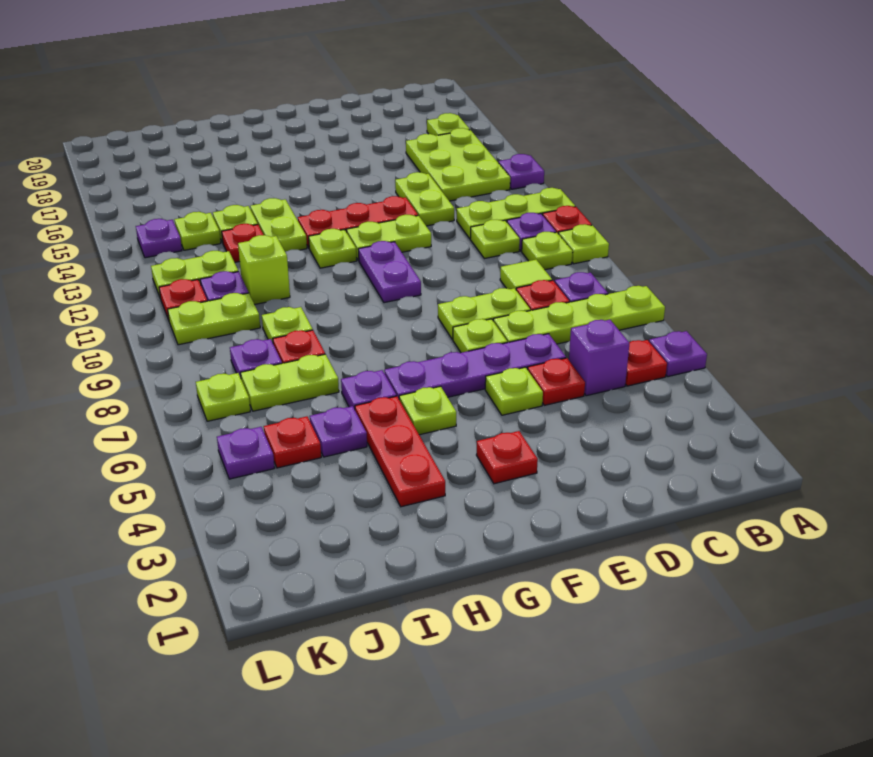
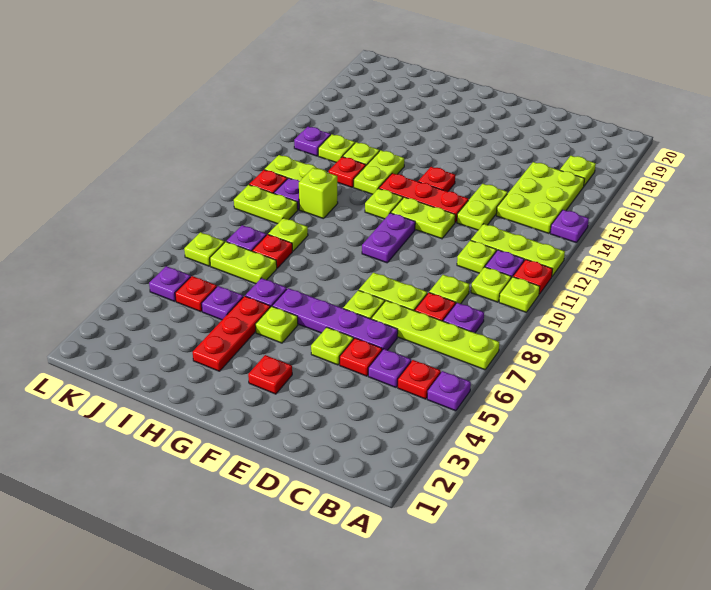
purple 1x1 brick [569,320,630,396] -> purple 1x1 plate [368,349,411,387]
lime 1x1 tile [500,260,552,289] -> lime 1x1 plate [429,275,470,304]
none -> red 1x1 plate [418,167,455,192]

